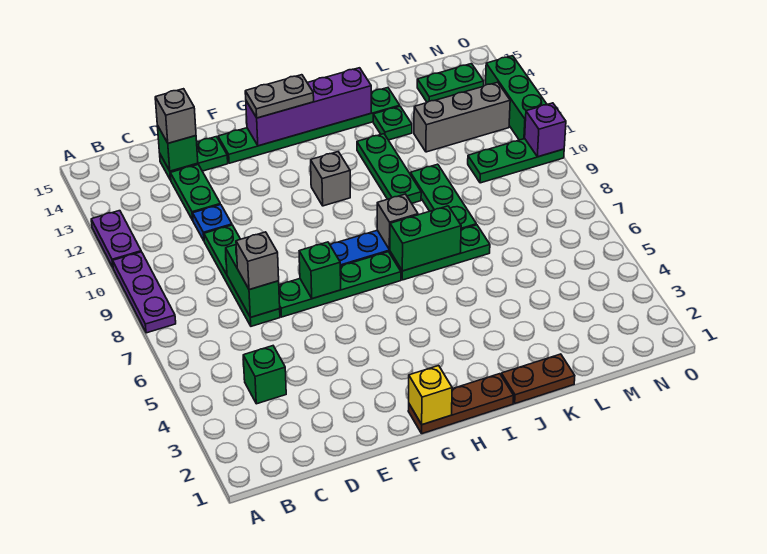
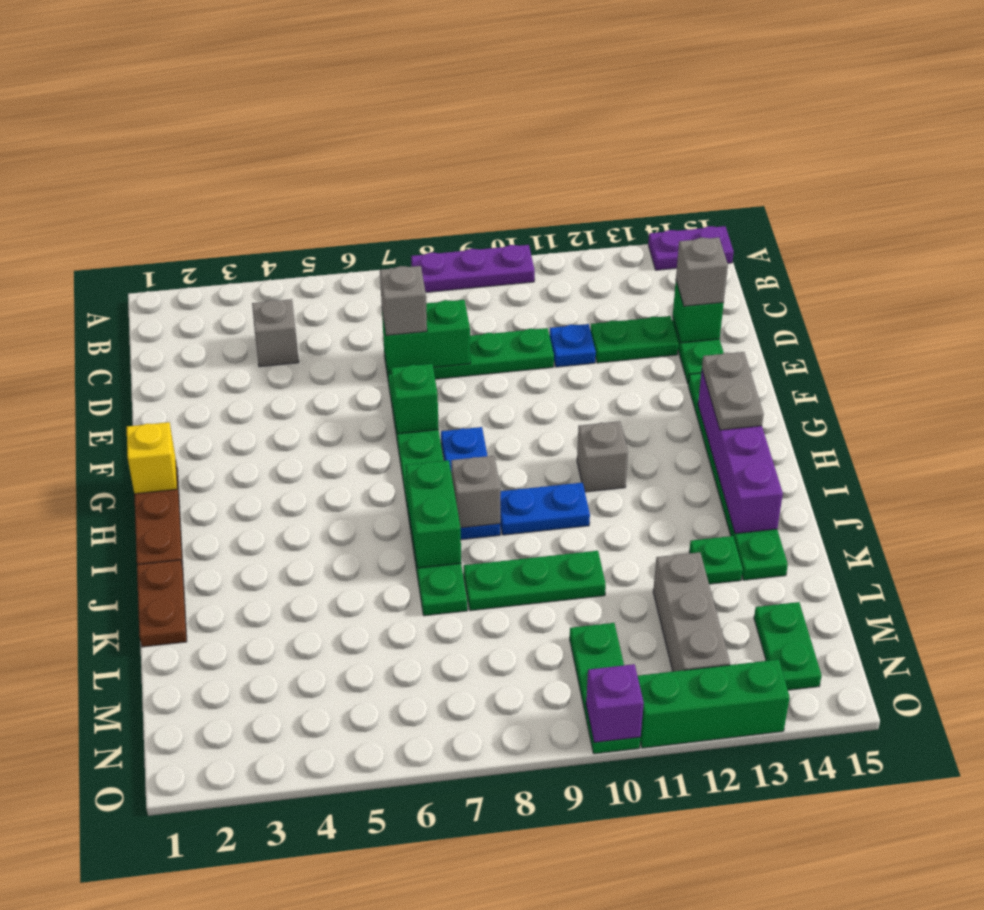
purple 1x2 plate [91,211,141,267] -> purple 1x2 plate moved to [648,226,734,270]
green 1x1 brick [243,346,286,404] -> grey 1x1 brick [252,299,299,367]
none -> blue 1x2 plate [500,483,590,535]
green 1x3 plate [357,134,421,203] -> none

